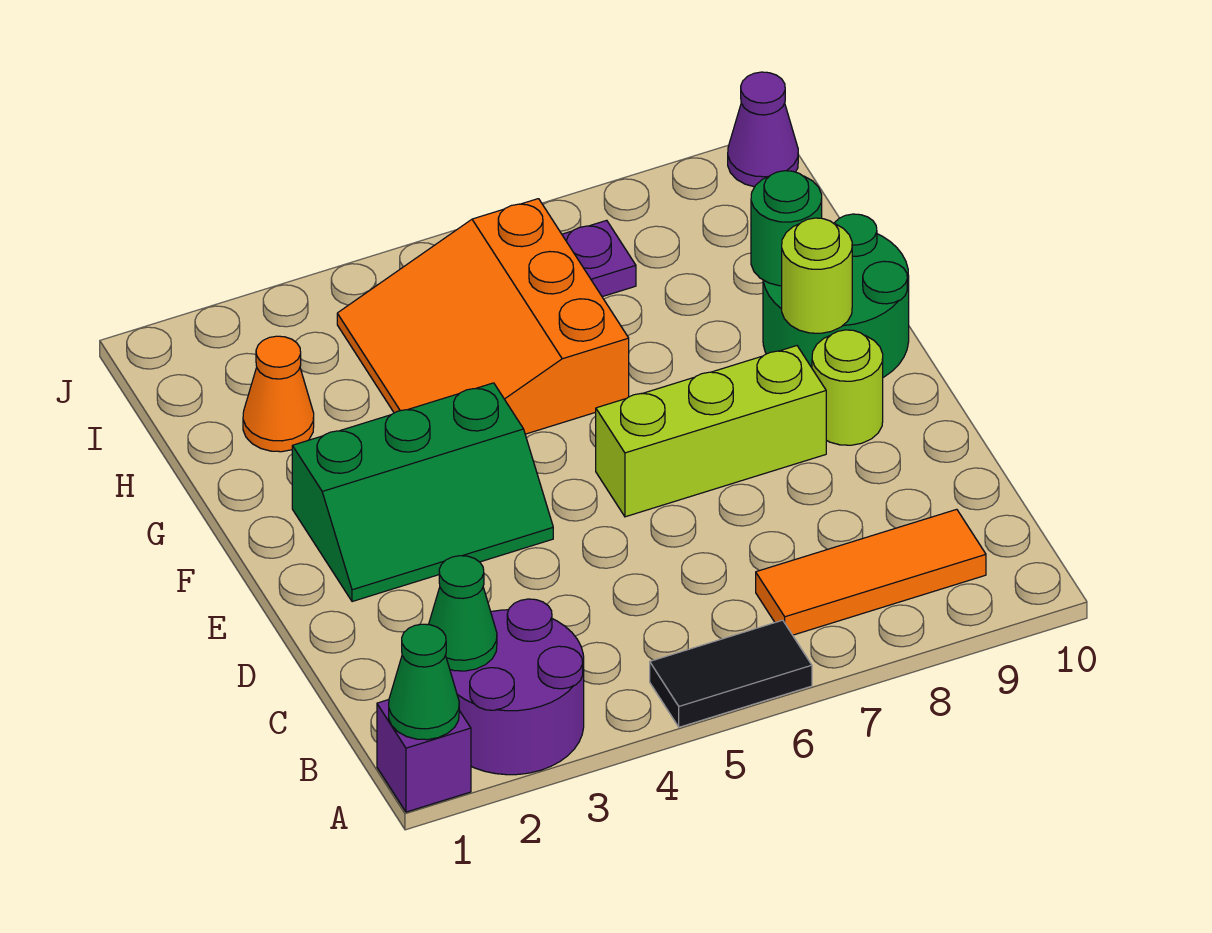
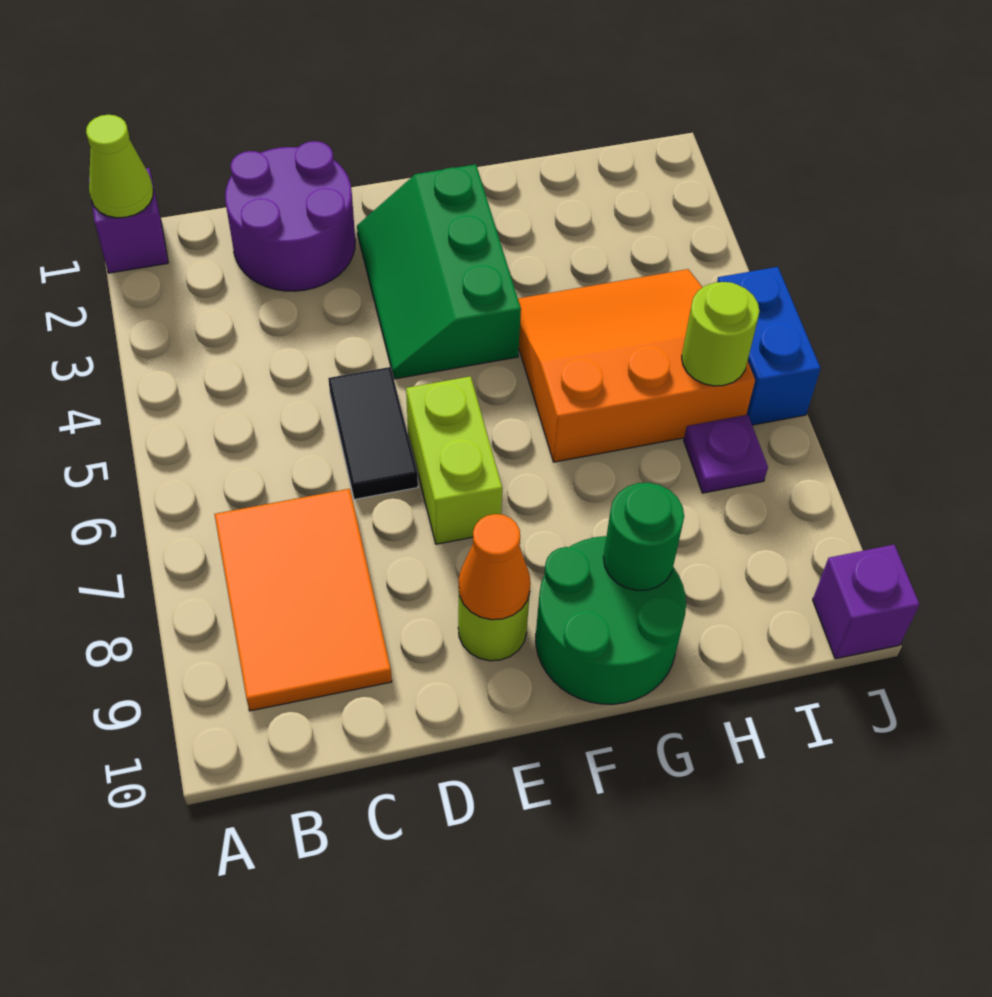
green 1x1 cone [389,624,459,740] -> lime 1x1 cone [86,115,153,218]
purple 2x2 round brick [450,599,584,775] -> purple 2x2 round brick moved to [225,141,355,291]
black 1x2 tile [650,620,812,727] -> black 1x2 tile moved to [328,367,418,499]
green 1x1 cone [429,556,497,671] -> none
orange 1x3 tile [756,509,986,635] -> orange 2x3 tile [215,489,392,711]
lime 1x3 brick [596,346,826,517] -> lime 1x2 brick [406,376,502,544]
lime 1x1 round brick [782,218,852,333] -> lime 1x1 round brick moved to [682,282,760,386]
orange 1x1 cone [243,336,314,452] -> orange 1x1 cone moved to [459,514,531,620]
none -> blue 1x2 brick [717,267,821,425]
purple 1x1 cone [728,72,798,187] -> purple 1x1 brick [813,545,920,659]

